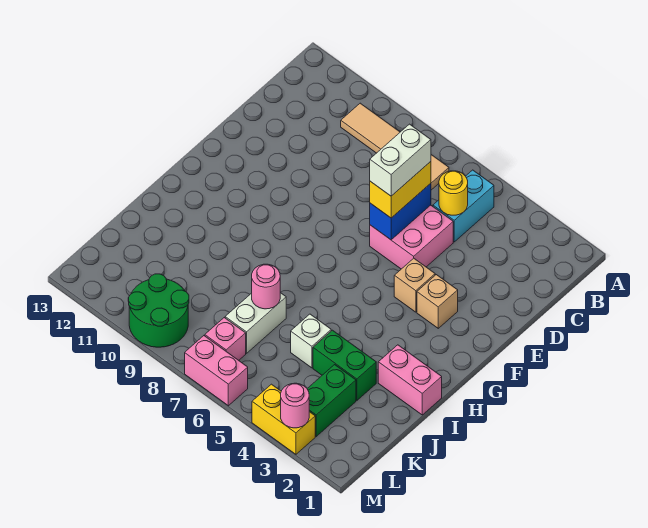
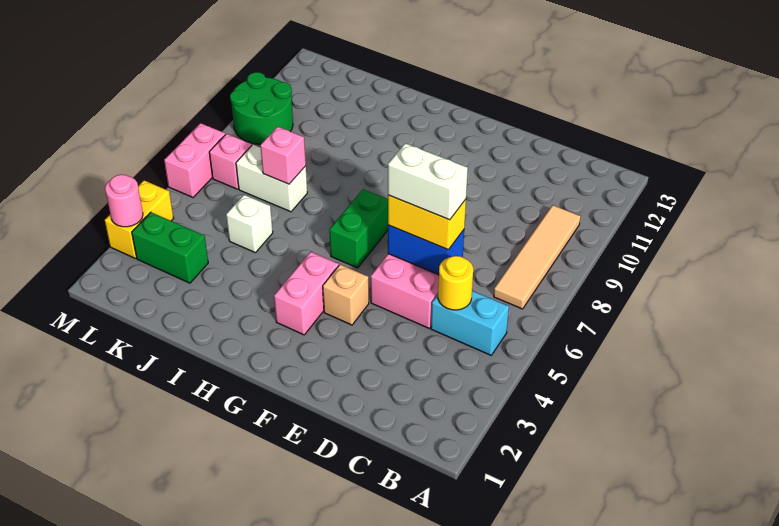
tan 1x1 brick [417,275,458,328] -> none
pink 1x2 brick [378,345,442,415] -> pink 1x2 brick moved to [274,252,339,335]
green 1x2 brick [313,330,376,400] -> green 1x2 brick moved to [329,189,388,268]
pink 1x1 round brick [252,264,280,309] -> pink 1x1 brick [260,127,306,184]

